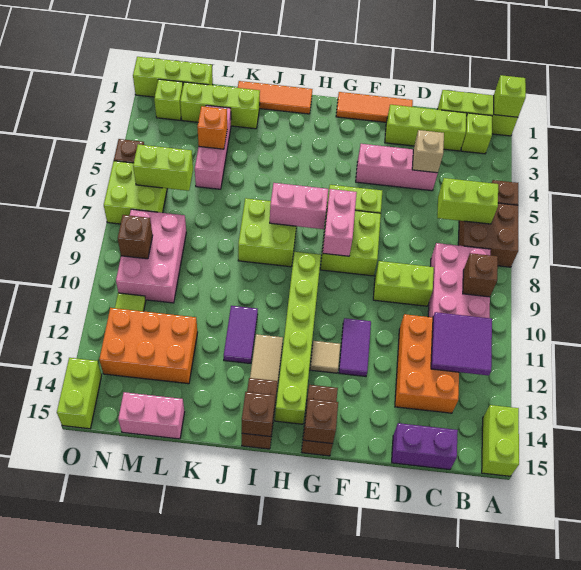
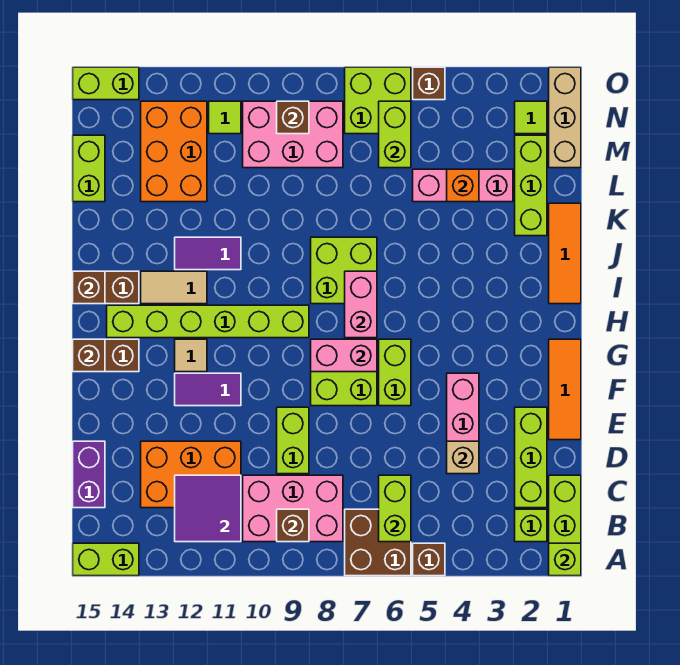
pink 1x2 brick [118,392,185,439] -> lime 1x2 brick [73,135,105,202]
lime 1x3 brick [133,57,213,97] -> tan 1x3 brick [549,67,581,168]
lime 1x1 brick [154,79,183,120] -> lime 1x1 tile [515,101,547,134]

